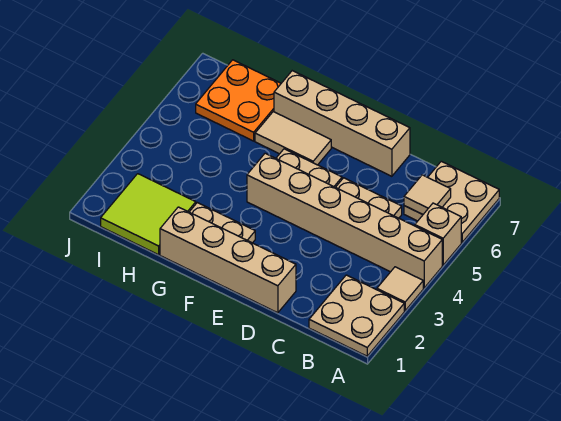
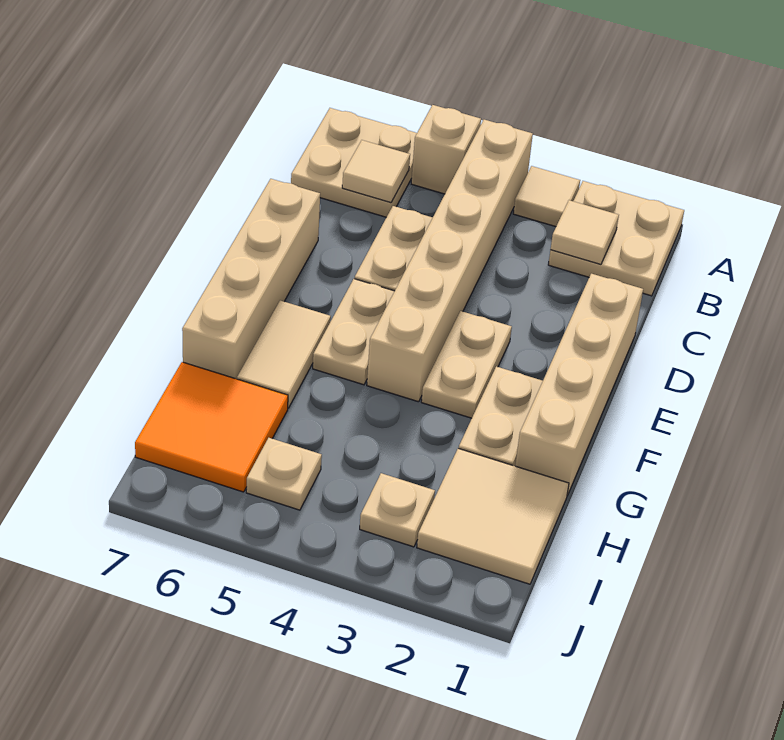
none -> tan 1x1 tile [551,200,619,264]
none -> tan 1x2 plate [421,311,512,418]
lime 2x2 tile [101,174,196,255] -> tan 2x2 tile [417,448,569,584]
orange 2x2 plate [196,60,281,141] -> orange 2x2 tile [135,362,288,492]
none -> tan 1x1 plate [360,473,435,547]
none -> tan 1x1 plate [246,438,322,510]

